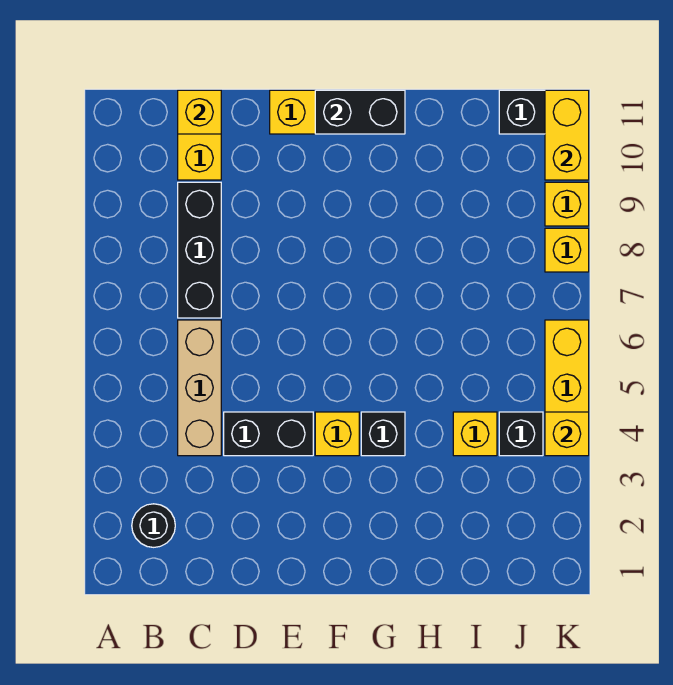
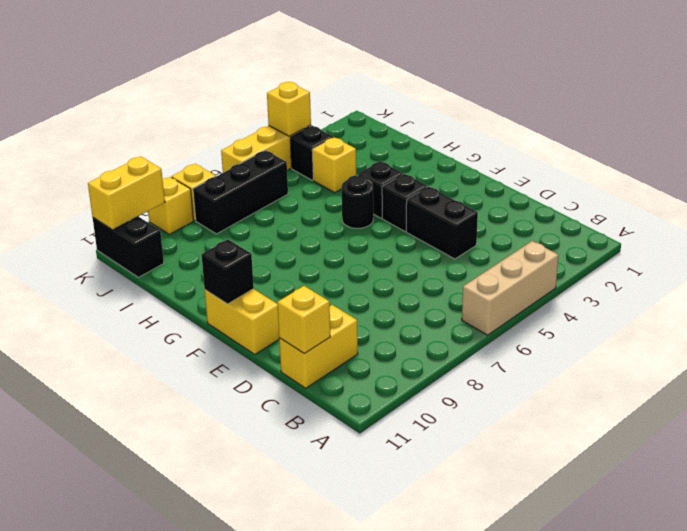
black 1x1 round brick [132,504,175,547] -> black 1x1 round brick moved to [342,176,373,228]
tan 1x3 brick [178,320,221,456] -> tan 1x3 brick moved to [462,241,558,335]
black 1x3 brick [178,182,221,318] -> black 1x3 brick moved to [193,150,288,234]
yellow 1x1 brick [315,412,359,456] -> black 1x1 brick [382,174,427,231]
black 1x2 brick [315,90,405,134] -> black 1x1 brick [202,240,254,304]

